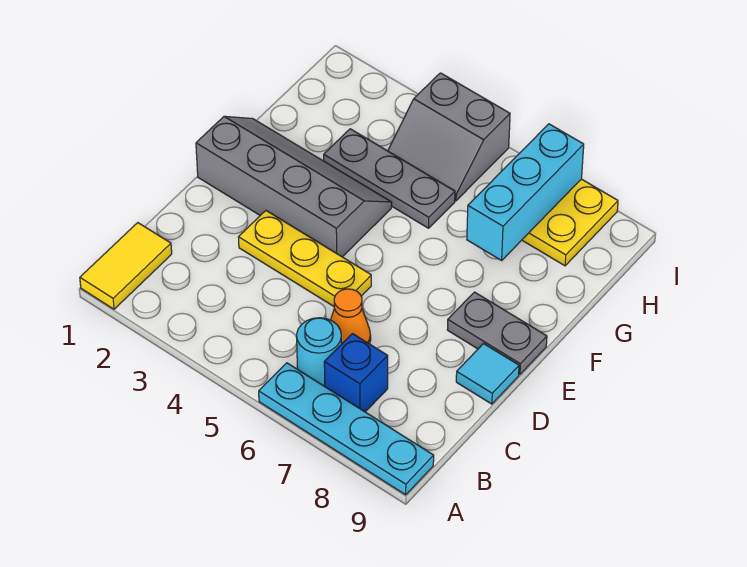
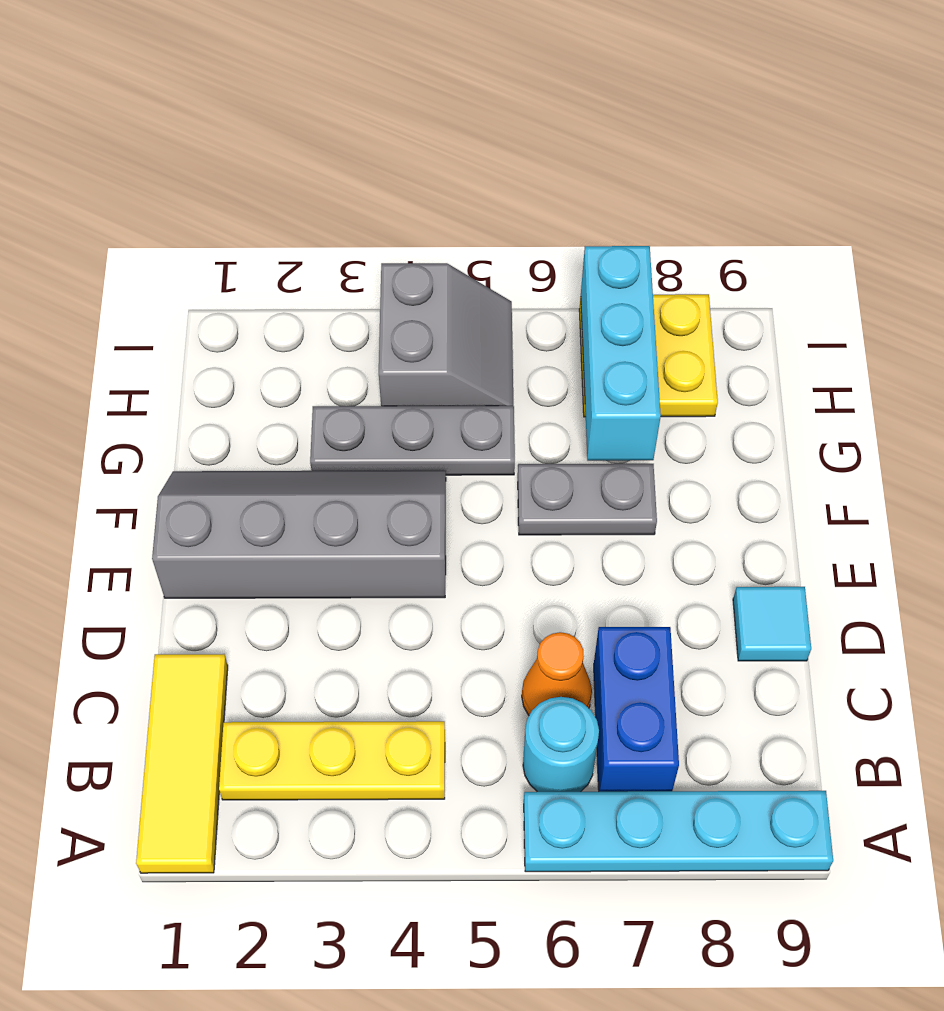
yellow 1x2 tile [80,223,172,309] -> yellow 1x3 tile [136,654,228,873]
blue 1x1 brick [324,334,388,412] -> blue 1x2 brick [594,627,679,792]
yellow 1x3 plate [238,211,371,306] -> yellow 1x3 plate moved to [219,721,445,800]
grey 1x2 plate [447,292,547,374] -> grey 1x2 plate moved to [518,464,657,535]
grey 2x2 slope [388,73,510,201] -> grey 2x2 slope turned to [379,263,513,406]

